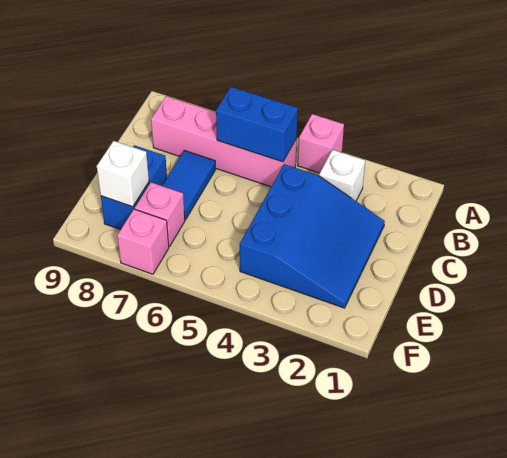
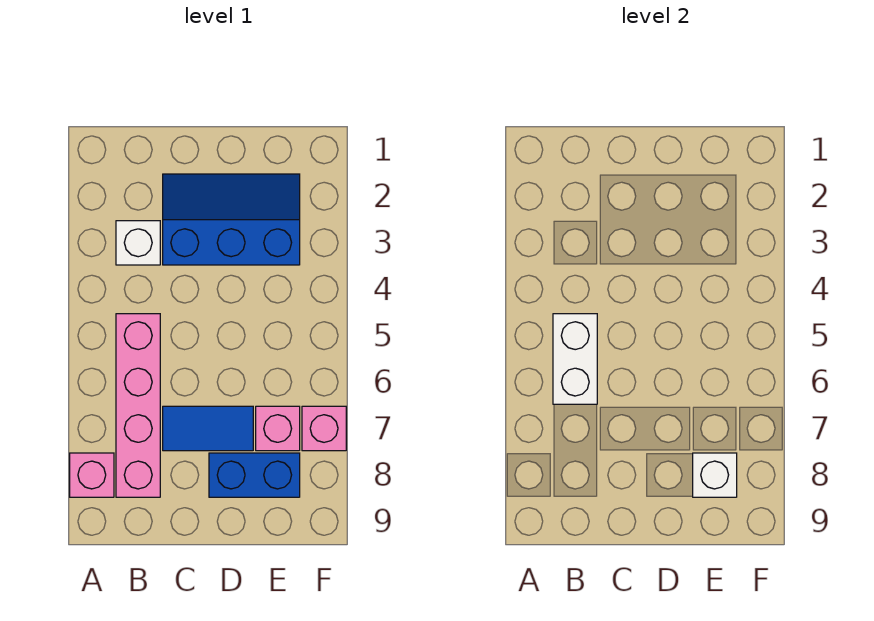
pink 1x1 brick [298,114,344,173] -> pink 1x1 brick moved to [70,453,114,497]
blue 1x2 brick [216,87,298,162] -> white 1x2 brick [553,314,597,404]
blue 3x3 slope [239,164,385,308] -> blue 2x3 slope [163,174,300,265]

